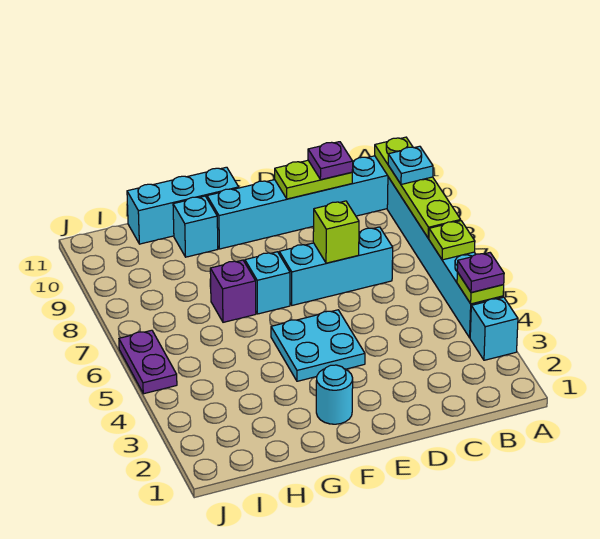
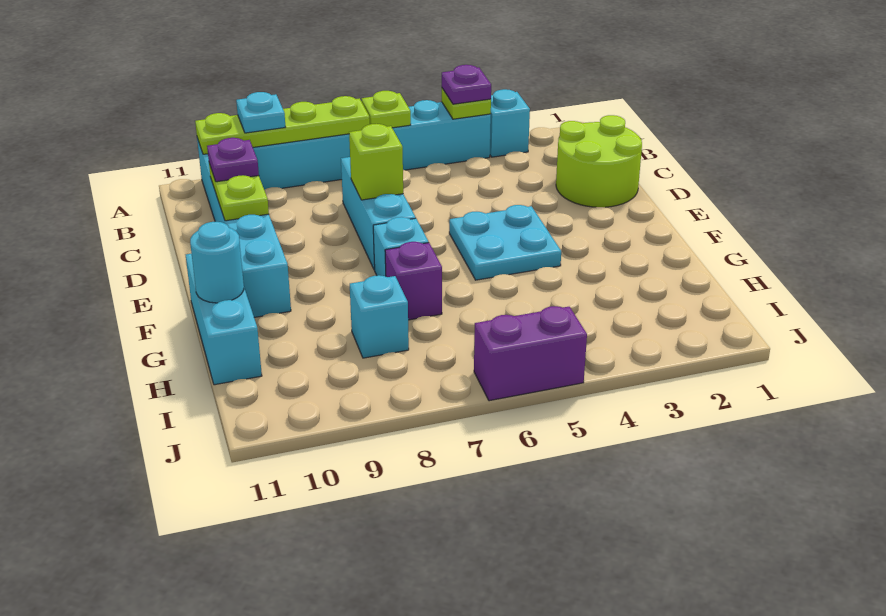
none -> lime 2x2 round brick [556,115,642,207]
cyan 1x1 round brick [316,365,353,424] -> cyan 1x1 round brick moved to [190,222,244,303]
cyan 1x1 brick [173,196,218,257] -> cyan 1x1 brick moved to [350,275,409,358]
purple 1x2 plate [119,330,177,394] -> purple 1x2 brick [474,306,587,401]

